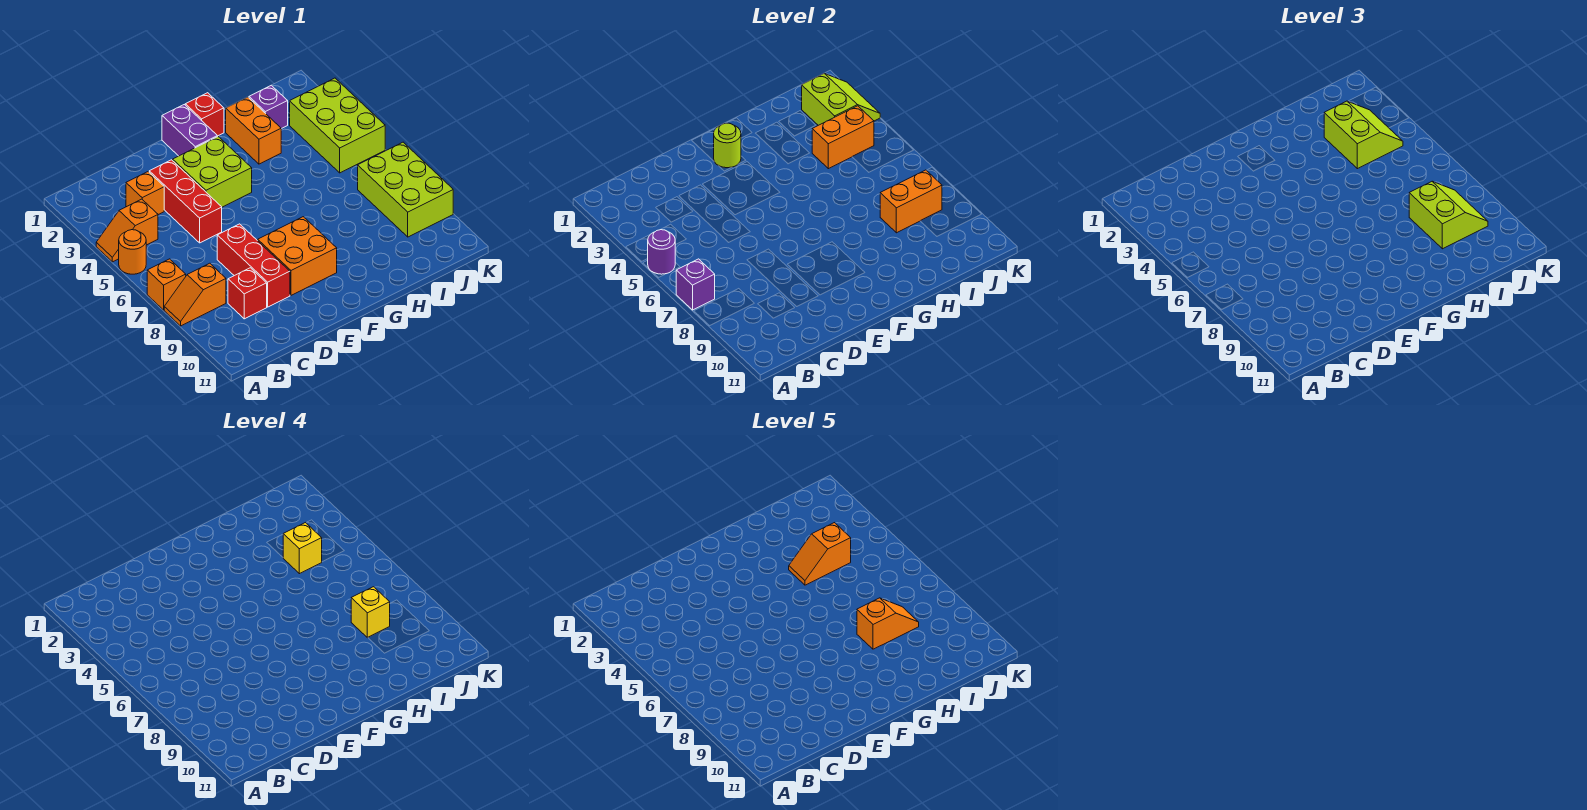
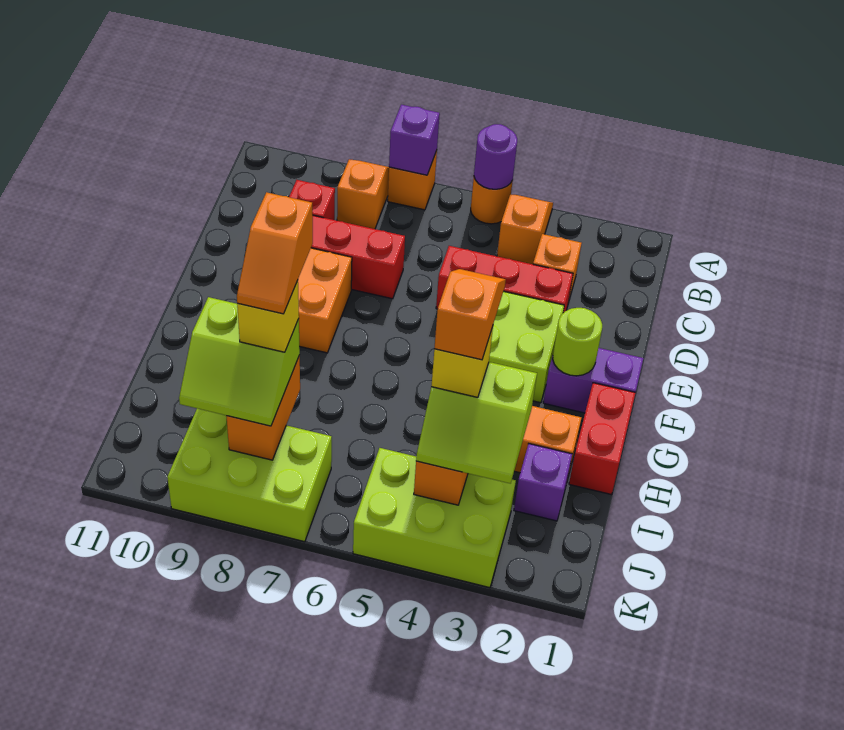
red 1x1 brick [185,93,224,136] -> red 1x2 brick [569,383,636,495]
lime 2x2 slope [802,74,880,125] -> none

